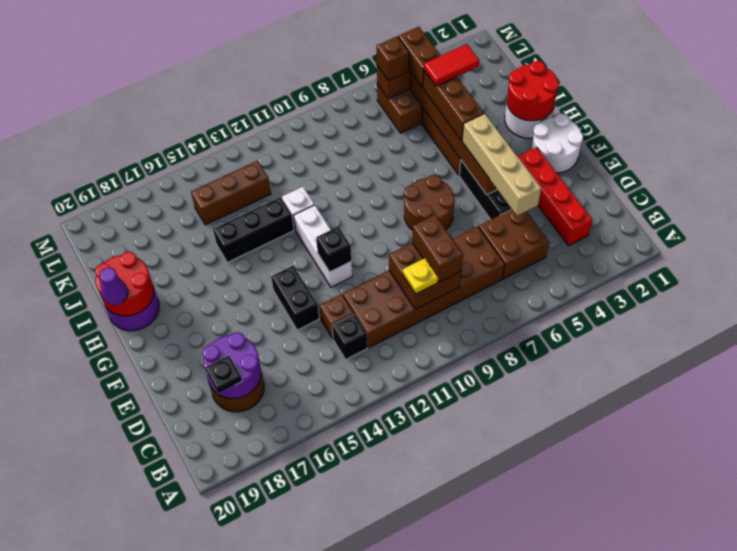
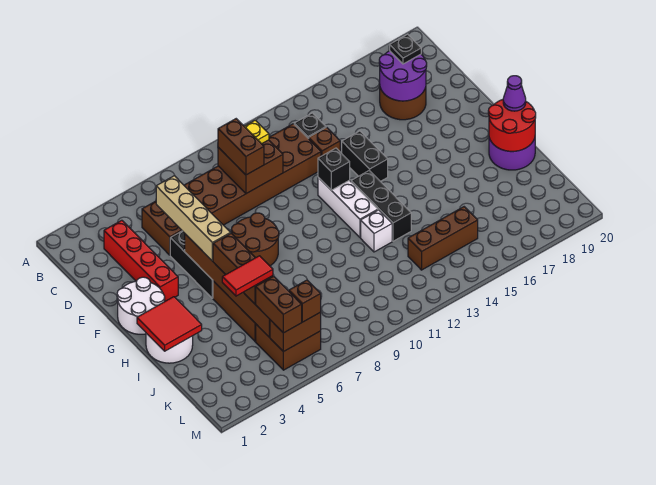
red 2x2 round brick [507,61,559,121] -> red 2x2 tile [137,297,202,351]
black 1x3 brick [213,197,294,263] -> black 1x3 brick turned to [351,171,411,241]

